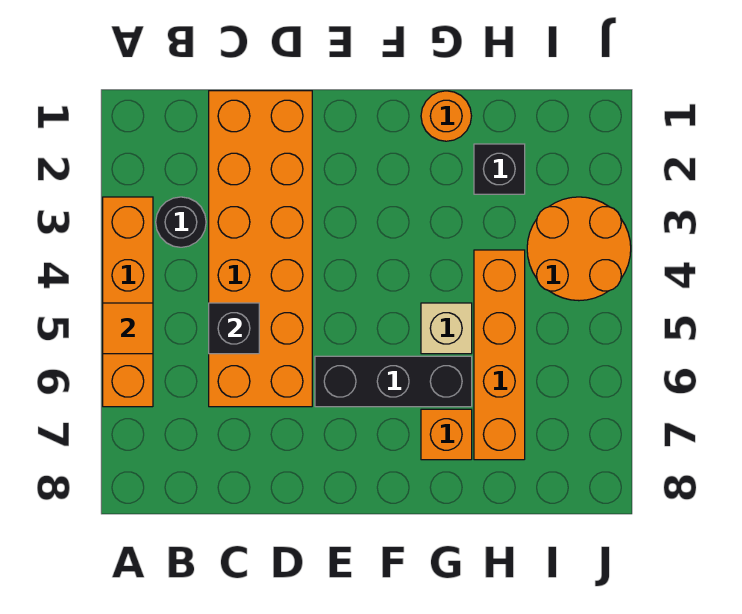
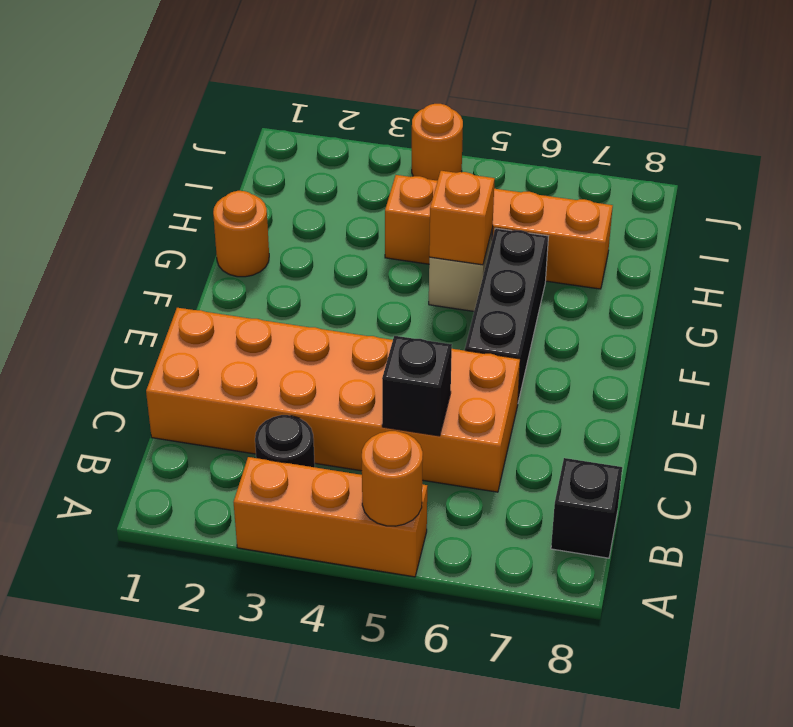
orange 1x4 brick [103,197,153,407] -> orange 1x3 brick [234,457,427,577]
orange 1x1 tile [103,303,153,354] -> orange 1x1 round brick [362,431,423,526]
orange 1x1 brick [421,409,472,460] -> orange 1x1 brick moved to [429,171,495,265]
black 1x1 brick [474,144,525,194] -> black 1x1 brick moved to [551,458,622,558]
orange 2x2 round brick [527,197,631,301] -> orange 1x1 round brick [412,104,463,181]

